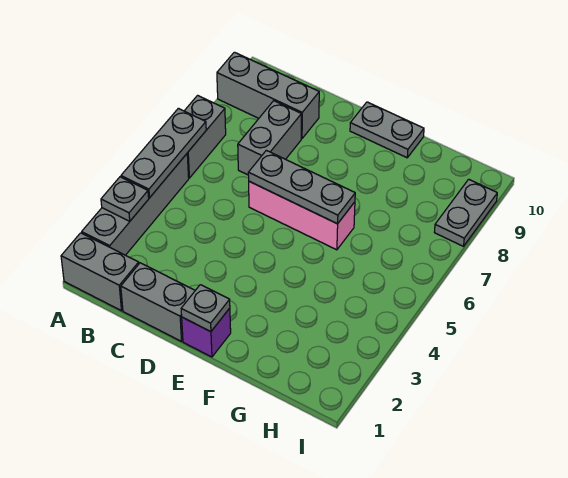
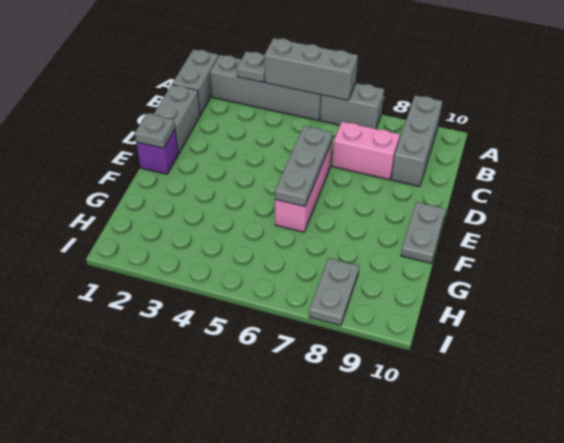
grey 1x3 plate [121,108,206,198] -> grey 1x3 brick [264,38,358,100]
grey 1x2 brick [238,101,301,175] -> pink 1x2 brick [332,122,400,180]
grey 1x2 plate [434,179,497,246] -> grey 1x2 plate turned to [309,258,359,326]

